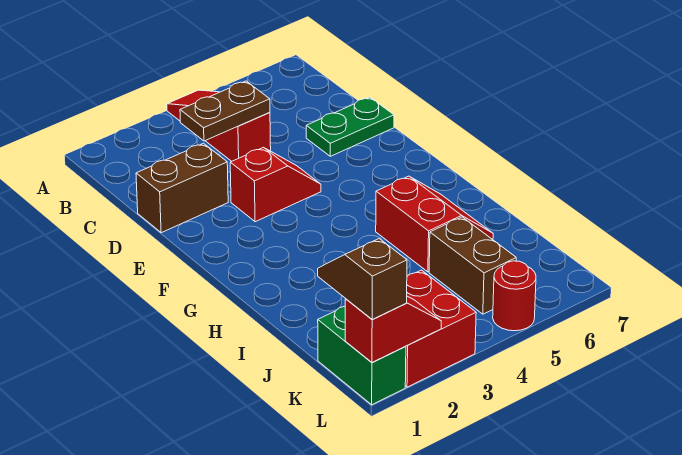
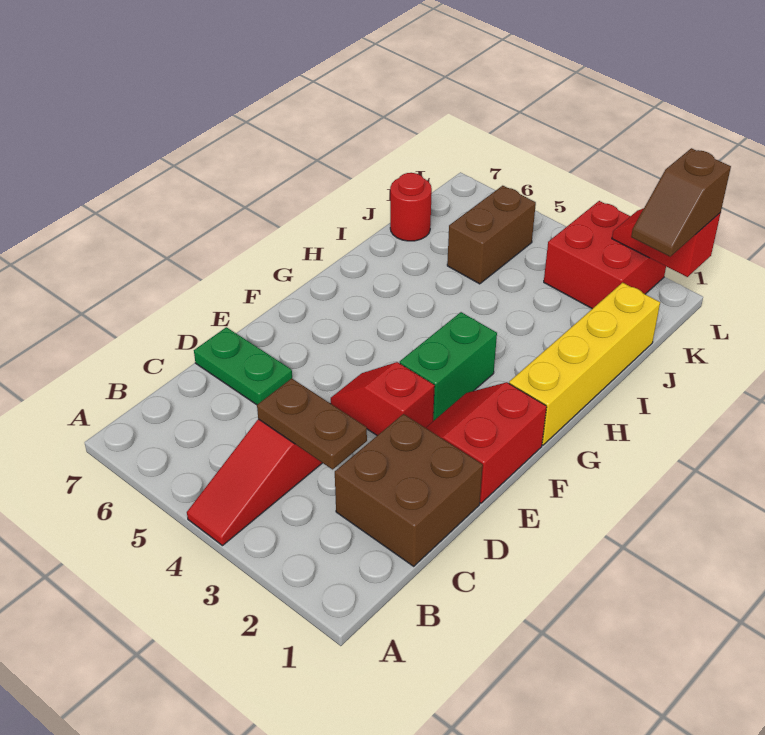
brown 1x2 brick [136,143,228,233] -> brown 2x2 brick [335,414,483,566]
none -> yellow 1x4 brick [509,283,660,445]
red 2x2 slope [376,176,493,272] -> red 2x2 slope moved to [426,382,547,503]
green 1x2 brick [318,306,406,405] -> green 1x2 brick moved to [400,312,497,421]
red 1x1 round brick [493,261,536,331] -> red 1x1 round brick moved to [390,173,432,241]

